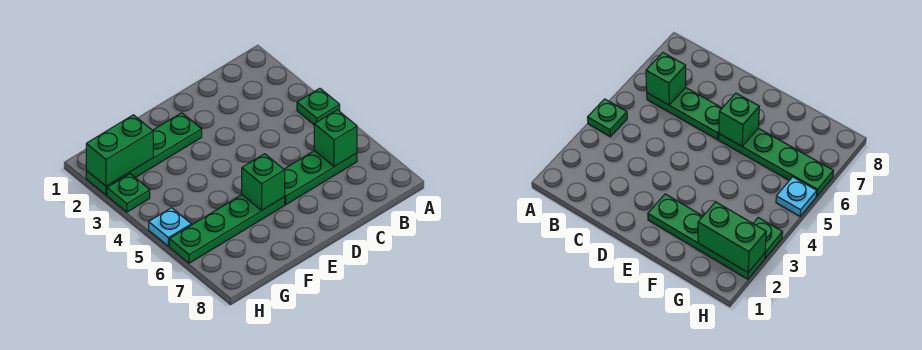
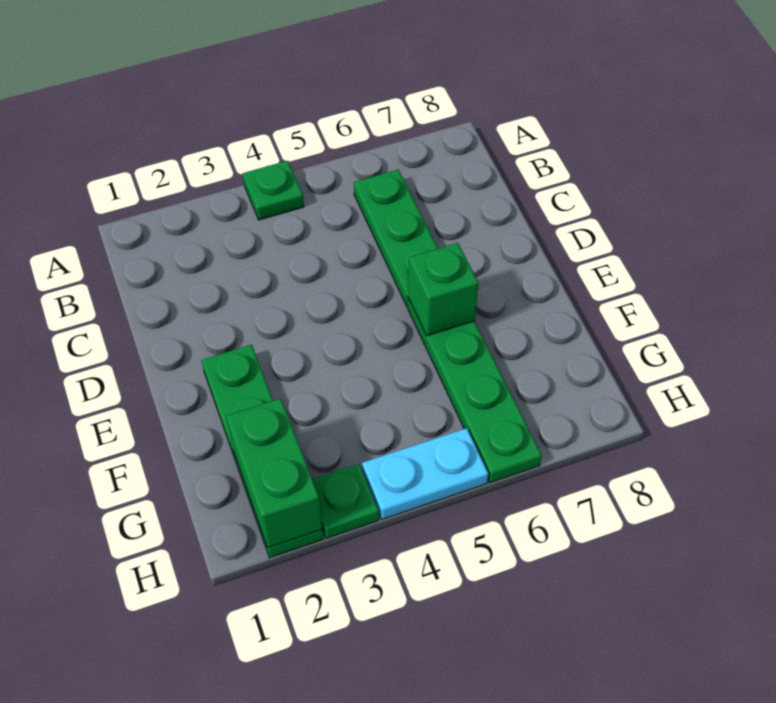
green 1x1 brick [314,110,357,167] -> none
cyan 1x1 plate [149,208,191,246] -> cyan 1x2 plate [362,428,488,520]

